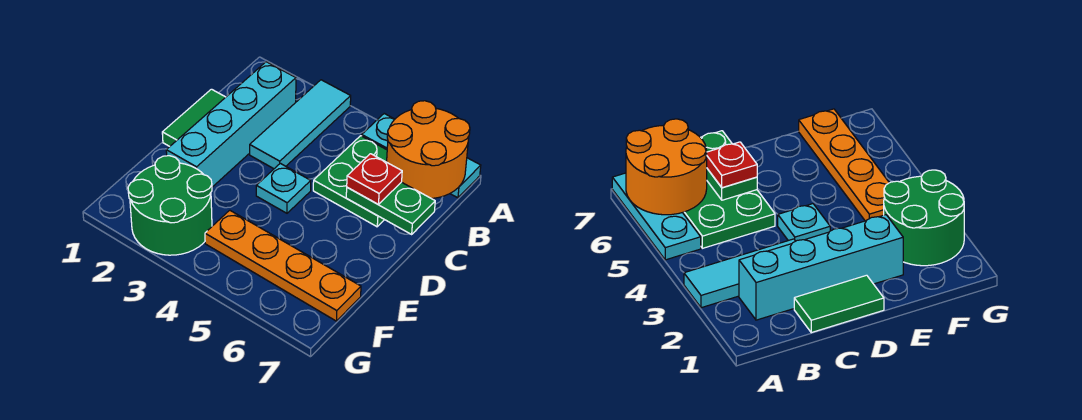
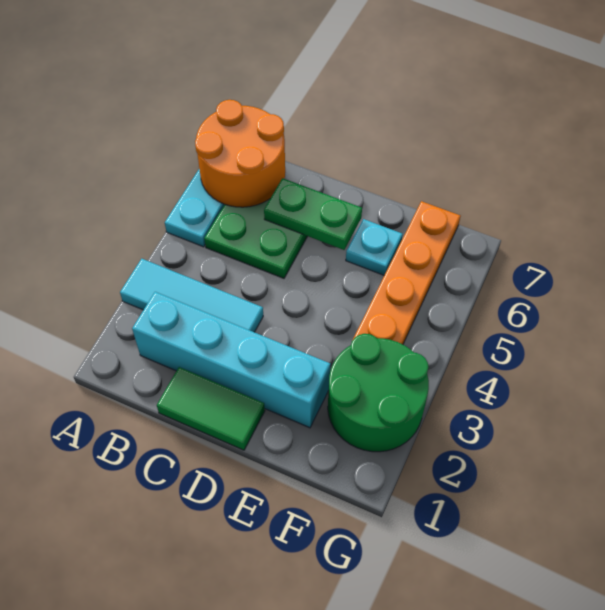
green 1x2 plate [346,182,435,234] -> green 1x2 plate turned to [264,178,362,250]
red 1x1 plate [347,154,402,204] -> none
cyan 1x1 plate [256,163,311,213] -> cyan 1x1 plate moved to [346,219,403,275]

